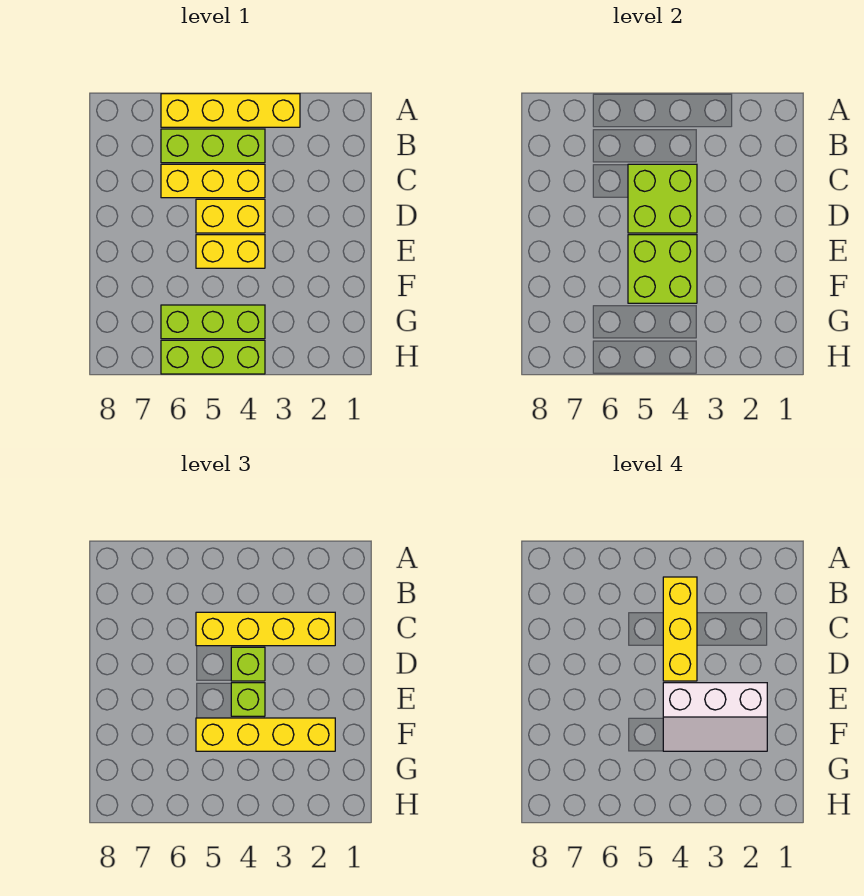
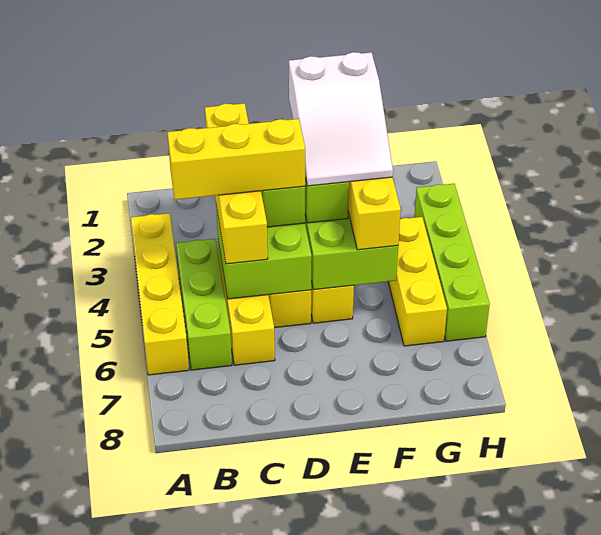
white 2x3 slope [663,683,767,751] -> white 2x3 slope turned to [289,52,393,186]
lime 1x3 brick [161,305,265,339] -> yellow 1x3 brick [388,217,447,346]
lime 1x3 brick [161,340,265,374] -> lime 1x4 brick [414,184,490,341]

